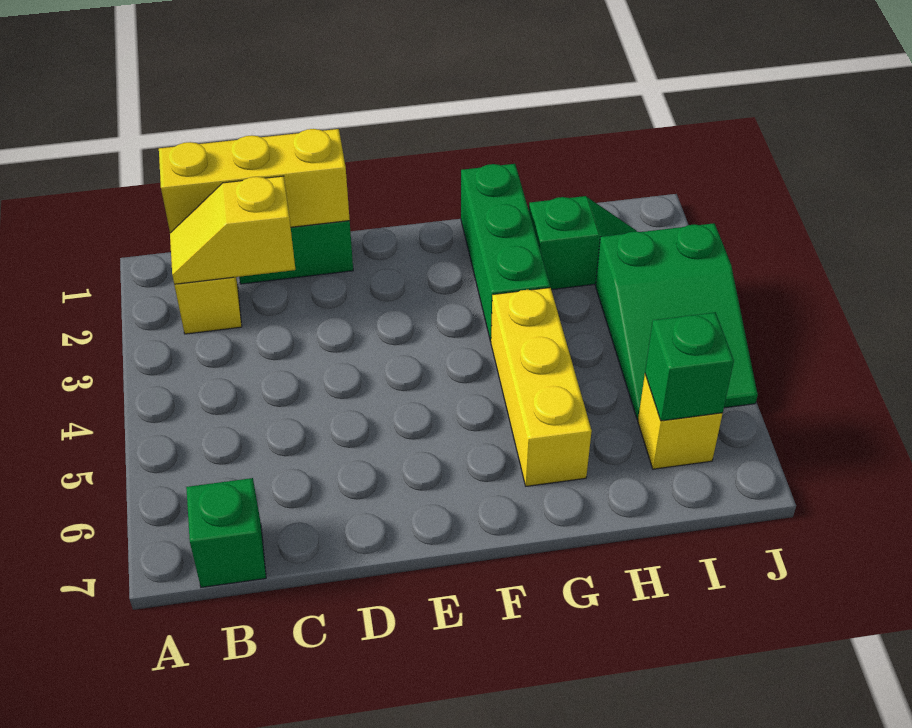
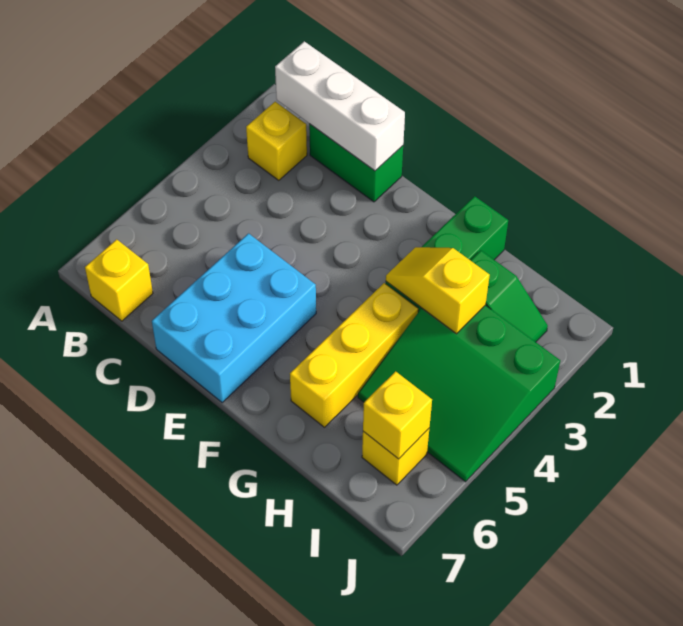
yellow 1x3 brick [159,129,350,233] -> white 1x3 brick [275,41,405,171]
yellow 1x2 slope [170,176,295,284] -> yellow 1x2 slope moved to [386,247,490,334]
green 1x1 brick [186,478,266,587] -> yellow 1x1 brick [85,239,153,321]
none -> cyan 2x3 brick [152,233,316,403]
green 2x3 slope [595,223,758,419] -> green 3x3 slope [358,305,560,482]
green 1x1 brick [645,312,734,421] -> yellow 1x1 brick [363,371,432,459]

